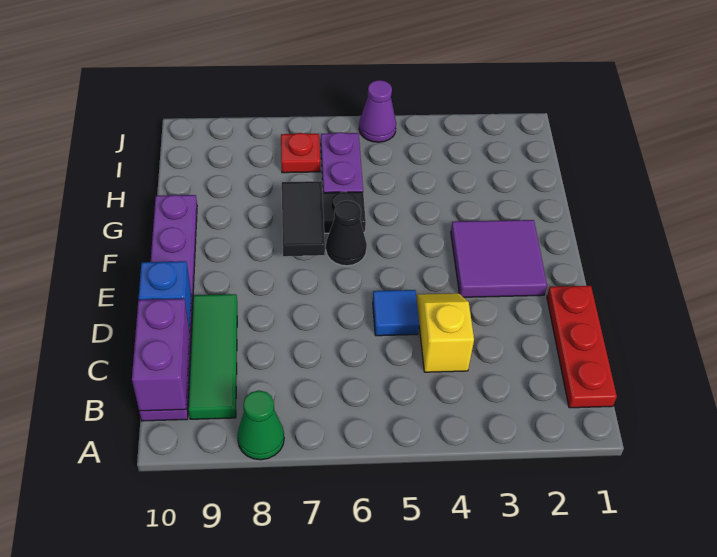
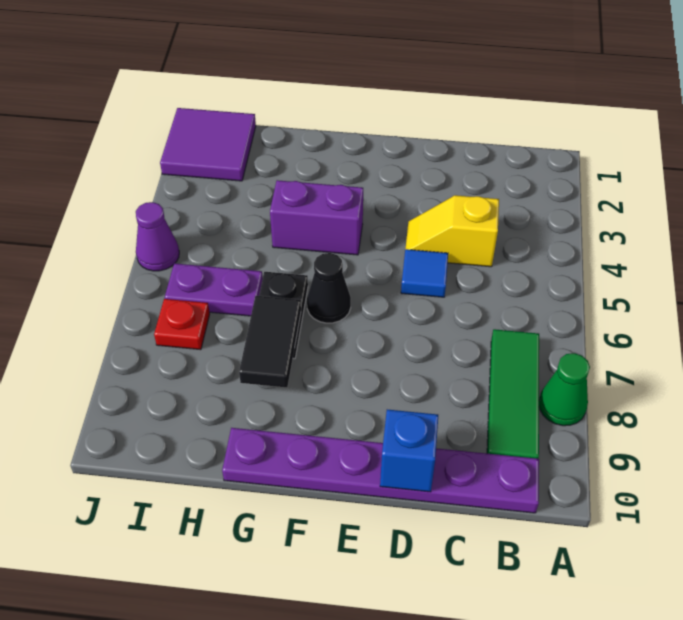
red 1x3 plate [547,286,617,408] -> none
green 1x3 tile [188,294,237,419] -> green 1x3 tile turned to [487,329,539,459]
purple 1x2 brick [132,299,190,411] -> purple 1x2 brick moved to [270,180,363,255]
purple 2x2 tile [451,220,547,297] -> purple 2x2 tile moved to [160,108,256,181]
black 1x2 tile [282,181,325,256] -> black 1x2 tile turned to [239,296,301,387]

